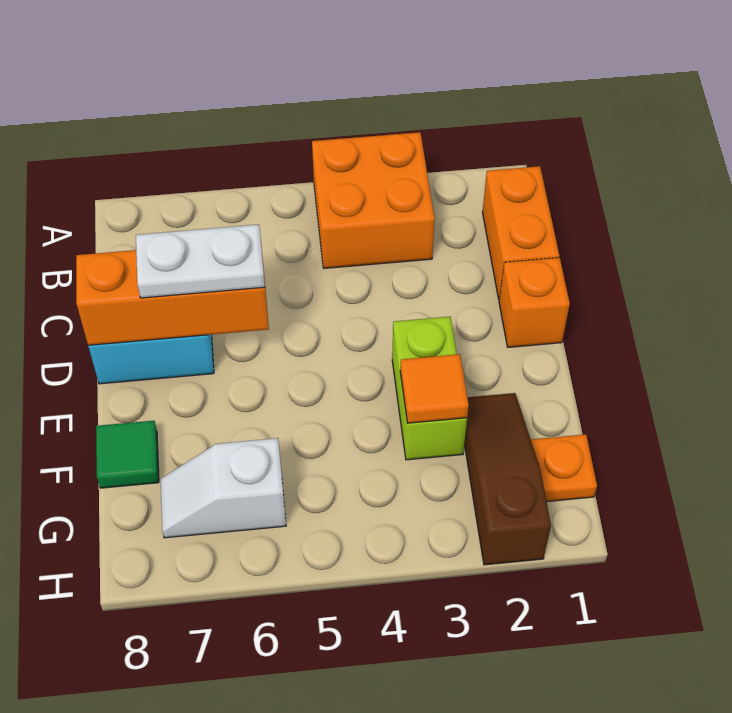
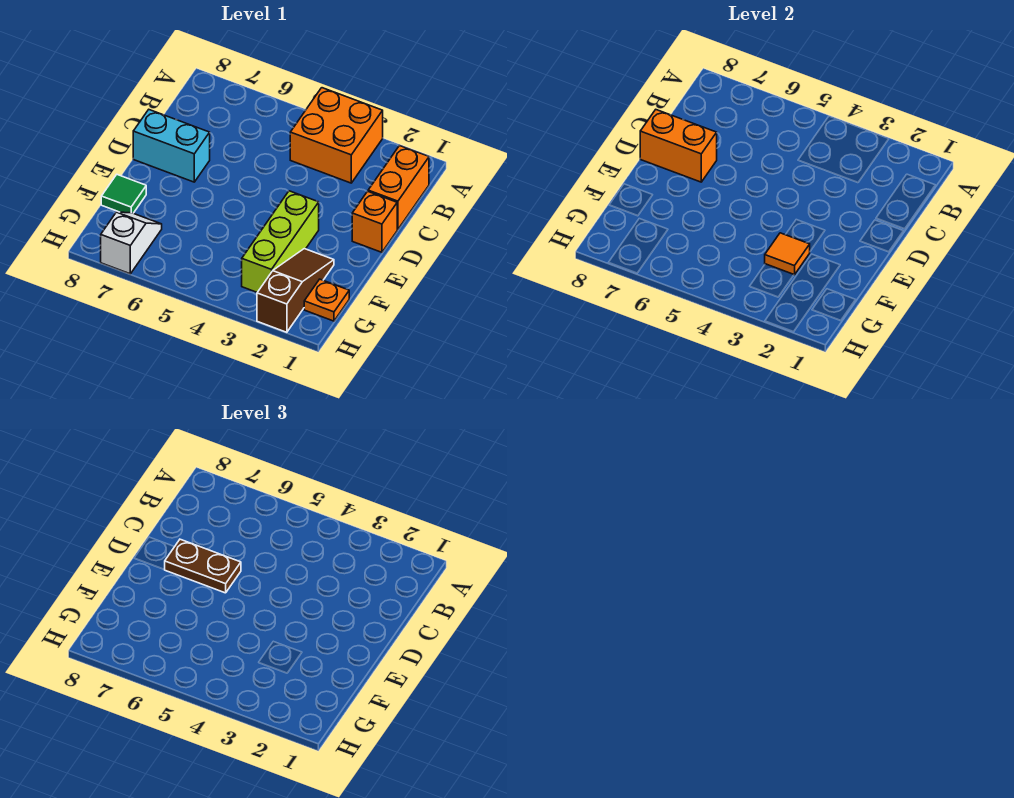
orange 1x3 brick [76,247,269,346] -> orange 1x2 brick [640,110,717,182]
white 1x2 plate [136,224,265,298] -> brown 1x2 plate [164,539,241,593]
lime 1x2 brick [392,317,467,460] -> lime 1x3 brick [242,191,319,292]
white 1x2 slope [161,438,286,538] -> white 1x2 slope turned to [101,212,162,274]

